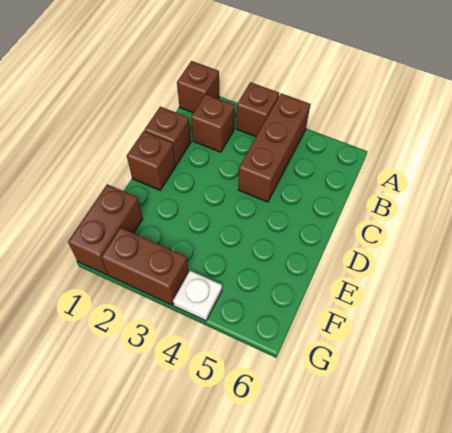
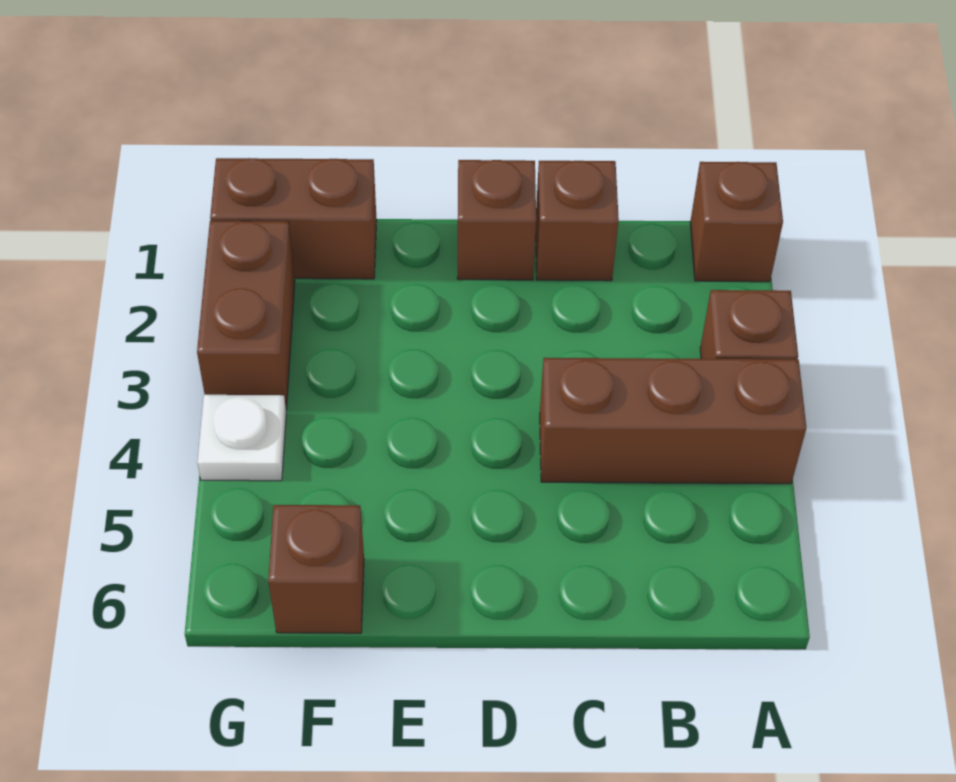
brown 1x1 brick [191,94,235,152] -> brown 1x1 brick moved to [268,505,364,633]

